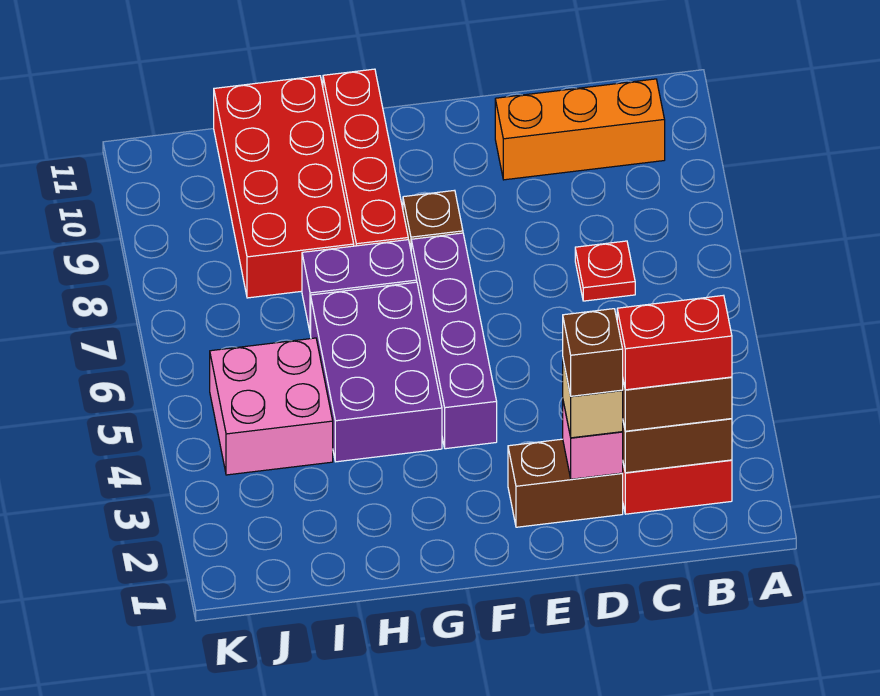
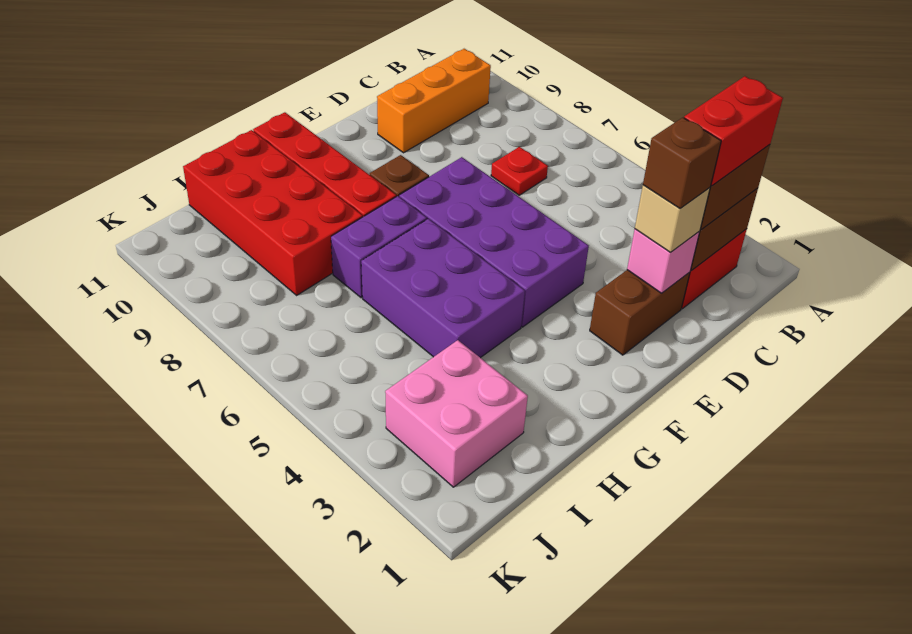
purple 1x4 brick [411,233,497,449] -> purple 2x4 brick [399,157,589,327]
pink 2x2 brick [210,338,333,475] -> pink 2x2 brick moved to [385,340,528,487]

